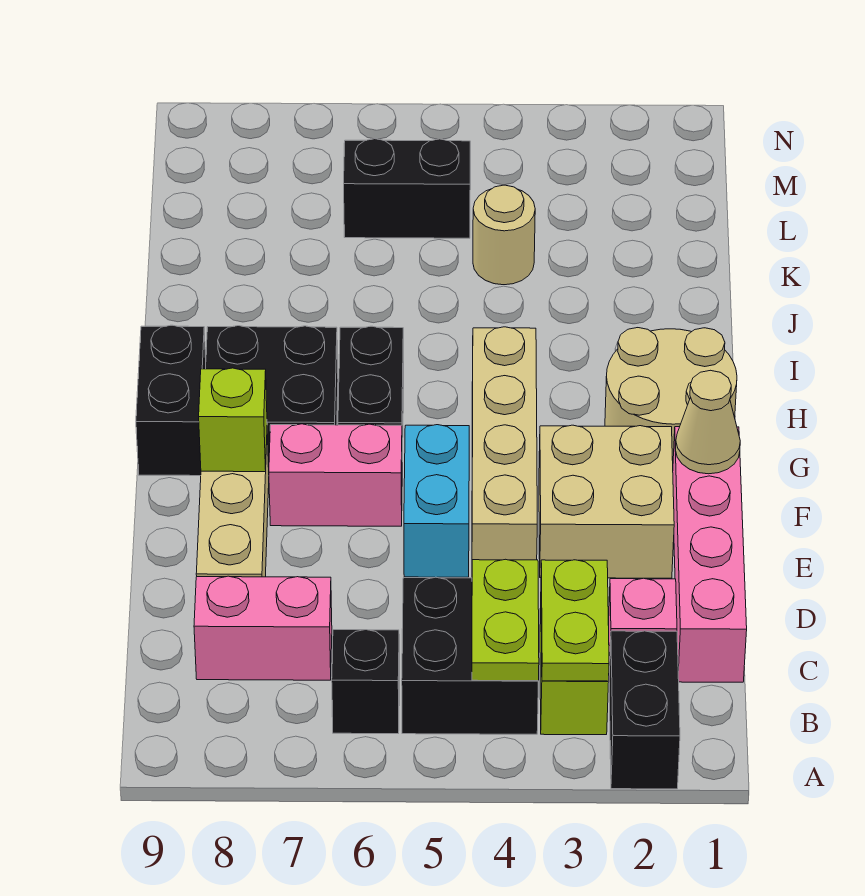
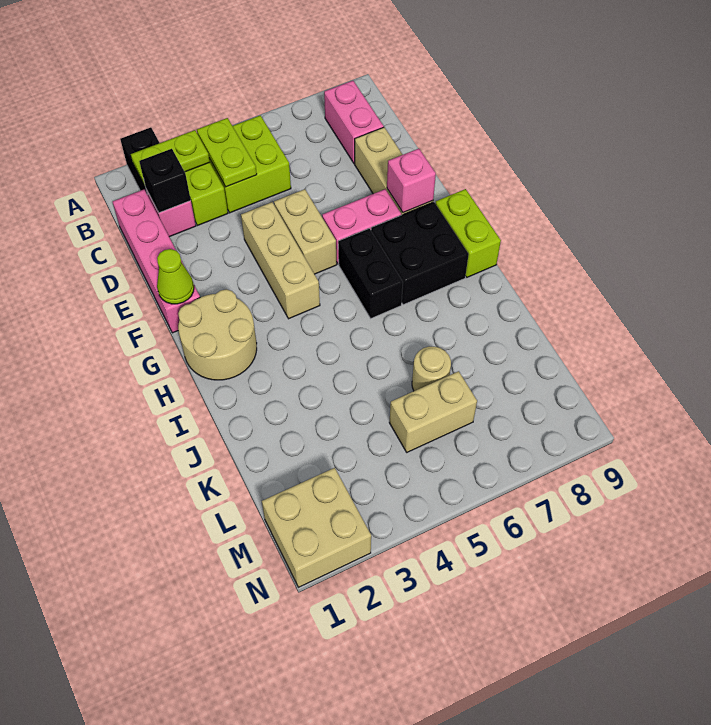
lime 1x2 plate [541,560,609,681] -> lime 1x2 plate turned to [131,130,210,186]
black 2x2 brick [402,577,538,734] -> lime 2x2 brick [209,115,291,213]
black 1x1 brick [332,630,399,734] -> black 1x1 brick moved to [139,149,191,213]
pink 1x2 brick [194,576,332,680] -> pink 1x2 brick turned to [324,81,384,164]
tan 2x2 brick [539,425,674,578] -> tan 2x2 brick moved to [262,468,371,587]
tan 1x4 brick [472,327,537,560] -> tan 1x3 brick [241,202,320,319]
cyan 1x2 brick [404,425,469,577] -> tan 1x2 brick [274,189,337,274]
tan 1x1 cone [675,370,740,474] -> lime 1x1 cone [157,249,194,304]
lime 1x1 brick [199,368,267,472] -> pink 1x1 brick [387,148,436,213]
black 1x2 brick [136,325,206,476] -> lime 1x2 brick [435,189,501,277]
tan 1x1 round brick [473,185,535,285] -> tan 1x1 round brick moved to [412,347,451,391]
black 1x2 brick [344,139,470,238] -> tan 1x2 brick [389,371,477,452]

